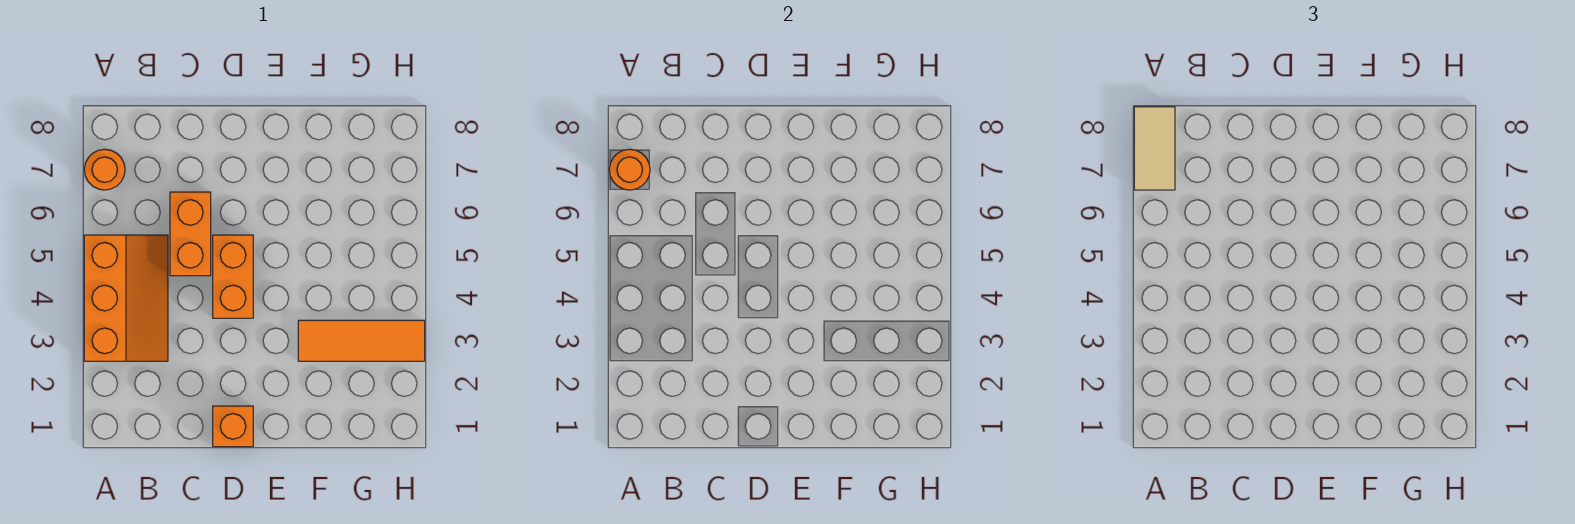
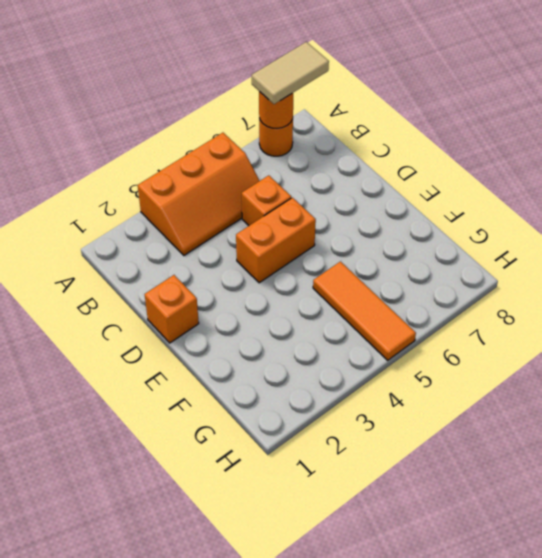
orange 1x2 brick [170,192,211,276] -> orange 1x1 brick [242,175,291,226]
orange 1x3 tile [298,320,425,361] -> orange 1x3 tile moved to [313,262,416,360]

